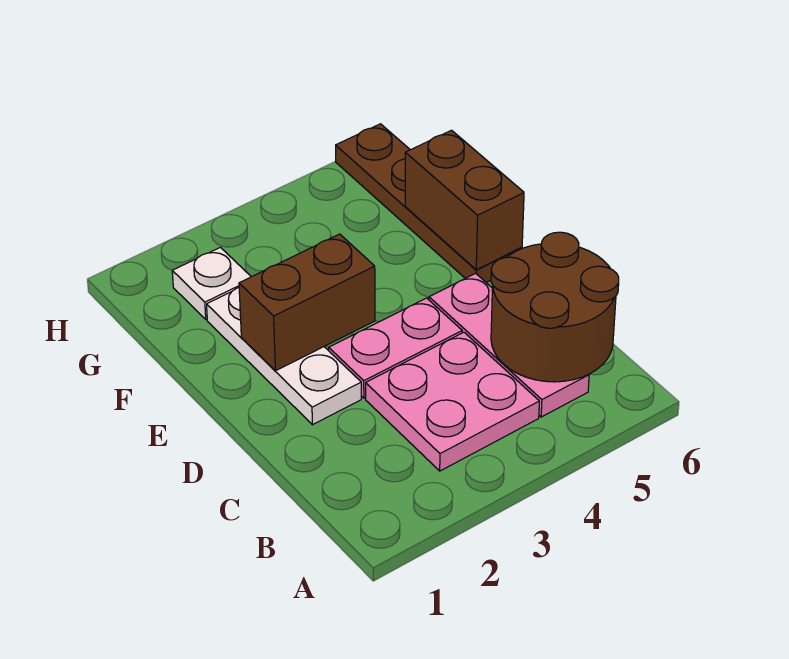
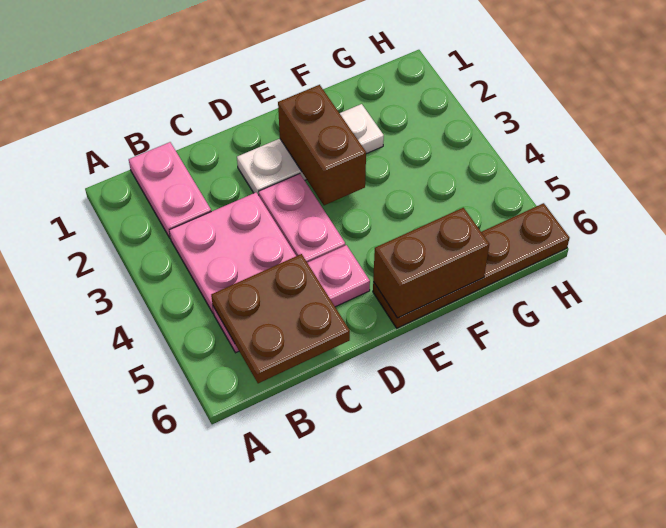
none -> pink 1x2 plate [129,142,211,239]
brown 2x2 round brick [491,232,619,382] -> brown 2x2 plate [211,254,350,383]
white 1x1 plate [172,247,251,319] -> none

